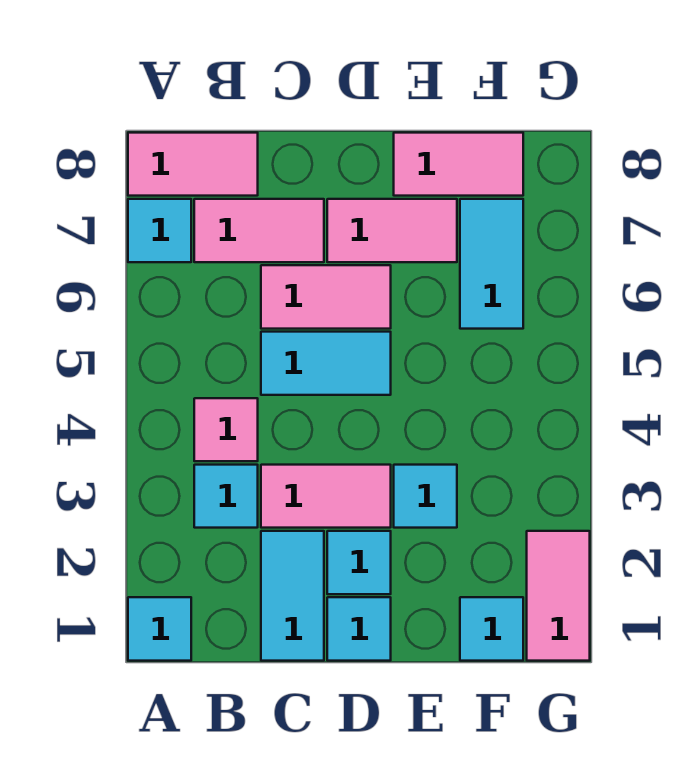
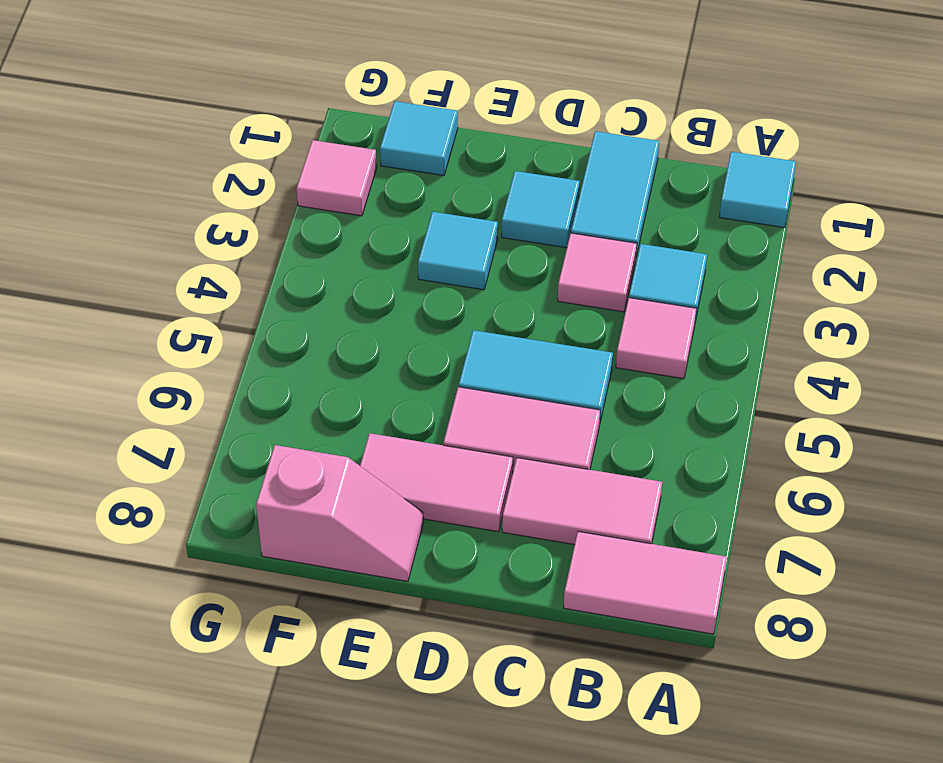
cyan 1x1 tile [128,199,191,262] -> none
pink 1x2 tile [261,465,391,528] -> pink 1x1 tile [558,233,637,312]
cyan 1x1 tile [327,597,391,661] -> none
pink 1x2 tile [394,133,523,196] -> pink 1x2 slope [256,445,424,581]
cyan 1x2 tile [460,199,523,329] -> none
pink 1x2 tile [527,531,590,661] -> pink 1x1 tile [297,140,377,216]

